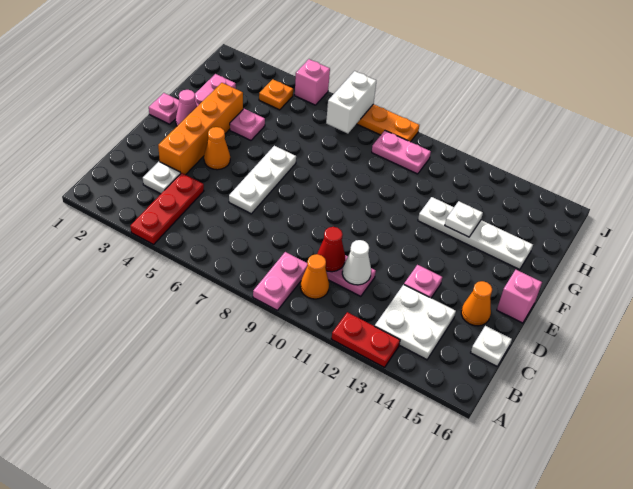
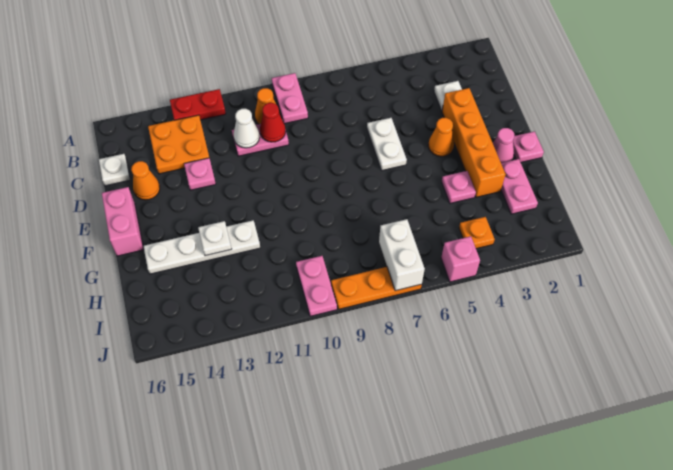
red 1x3 plate [130,173,204,244] -> none
white 2x2 plate [375,285,456,360] -> orange 2x2 plate [148,115,209,174]
white 1x3 plate [229,146,296,214] -> white 1x2 plate [367,118,407,170]
pink 1x1 brick [497,270,542,323] -> pink 1x2 brick [102,187,144,256]
pink 1x2 plate [372,131,431,174] -> pink 1x2 plate turned to [296,256,337,316]

